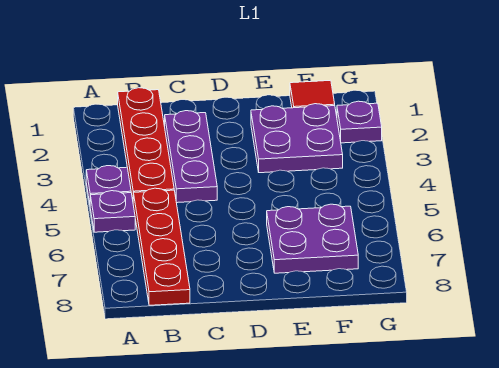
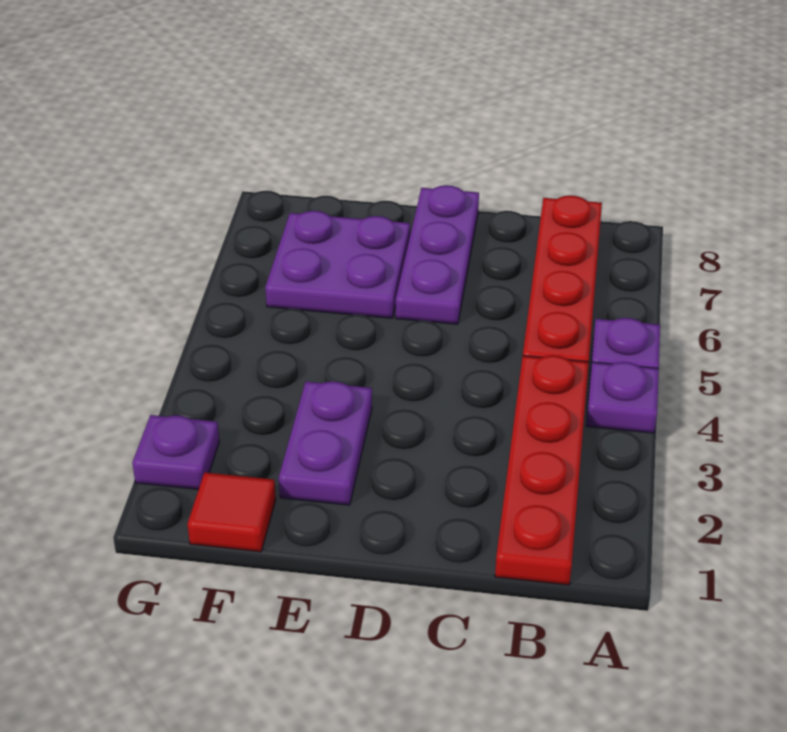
purple 1x3 plate [165,111,217,203] -> purple 1x3 plate moved to [396,185,479,324]
purple 2x2 plate [251,104,343,173] -> purple 1x2 plate [279,381,372,505]

